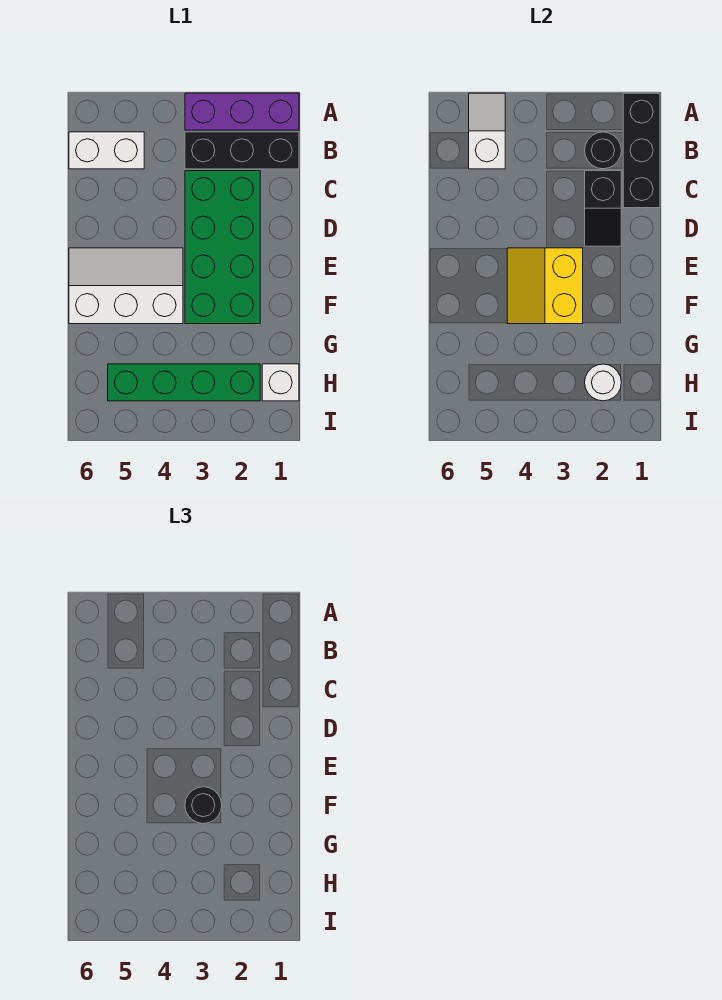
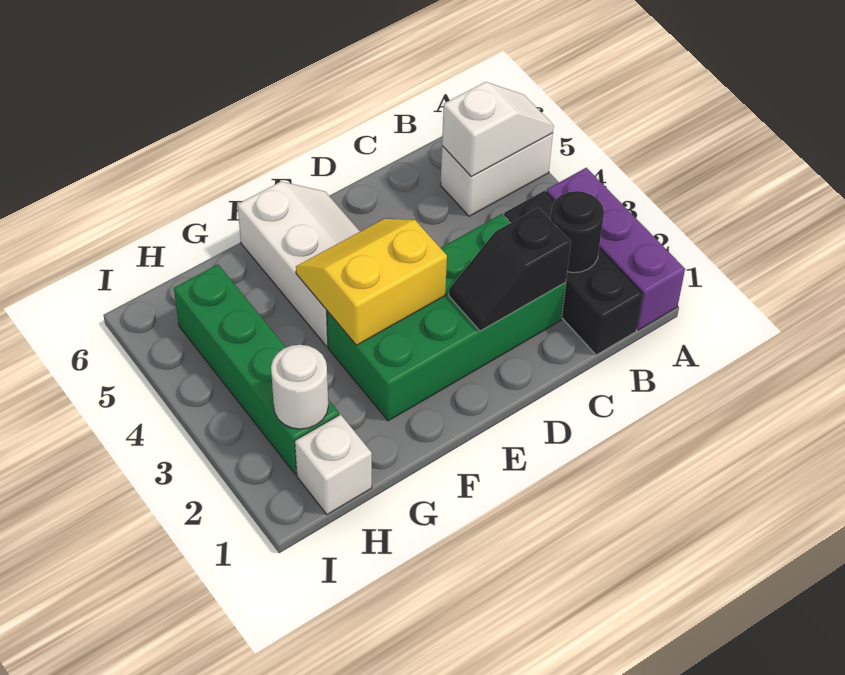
black 1x3 brick [623,93,660,208] -> none
white 1x2 brick [69,132,144,169] -> white 1x2 brick turned to [440,133,553,216]
black 1x1 round brick [185,787,222,824] -> none

